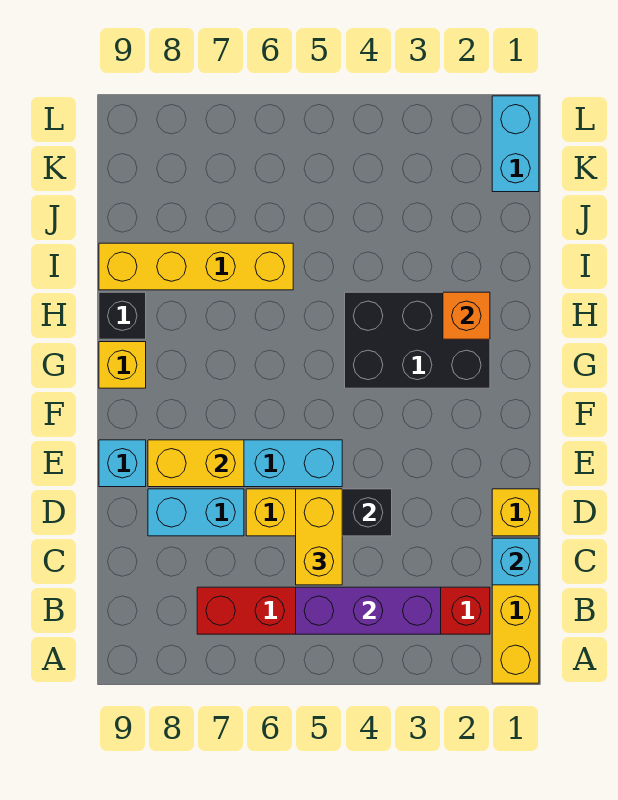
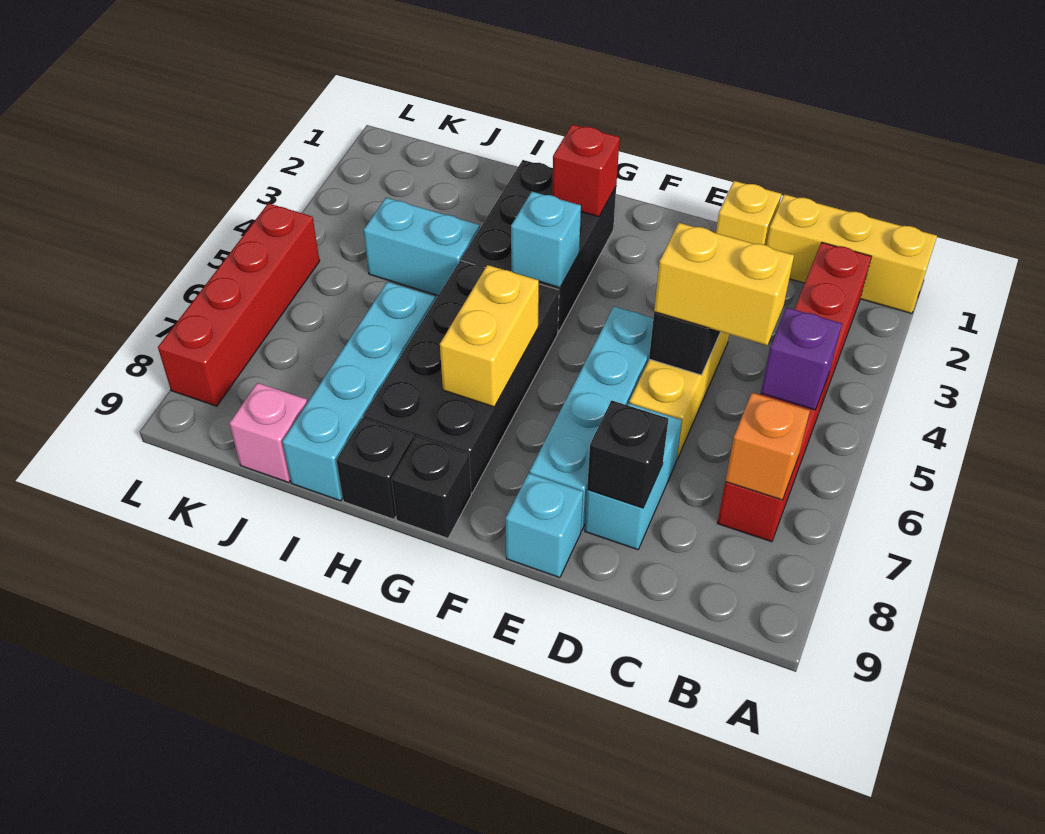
purple 1x3 brick [296,587,441,634] -> purple 1x1 brick [761,307,842,410]
cyan 1x1 brick [492,538,539,585] -> cyan 1x1 brick moved to [511,191,581,288]
none -> black 1x1 brick [587,400,668,508]
yellow 1x2 brick [148,440,244,487] -> yellow 1x2 brick moved to [440,265,539,407]
none -> red 1x1 brick [552,124,620,217]
none -> black 2x4 brick [364,261,559,493]
yellow 1x1 brick [99,342,146,388] -> black 1x1 brick [392,436,471,538]
orange 1x1 brick [443,292,490,339] -> orange 1x1 brick moved to [725,393,810,500]
yellow 1x4 brick [99,243,293,290] -> cyan 1x4 brick [282,282,435,501]
none -> pink 1x1 brick [229,383,307,483]
cyan 1x2 brick [492,96,539,192] -> cyan 1x2 brick moved to [364,198,480,295]
none -> red 1x4 brick [158,203,320,406]

